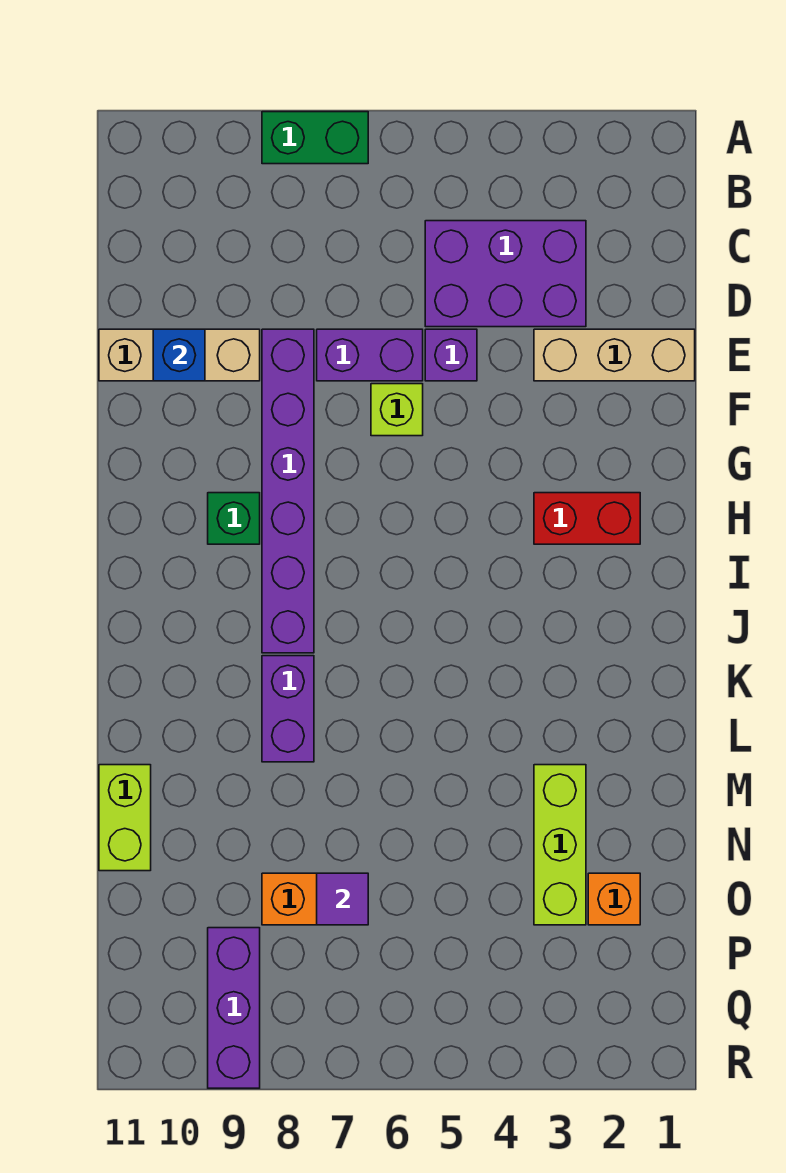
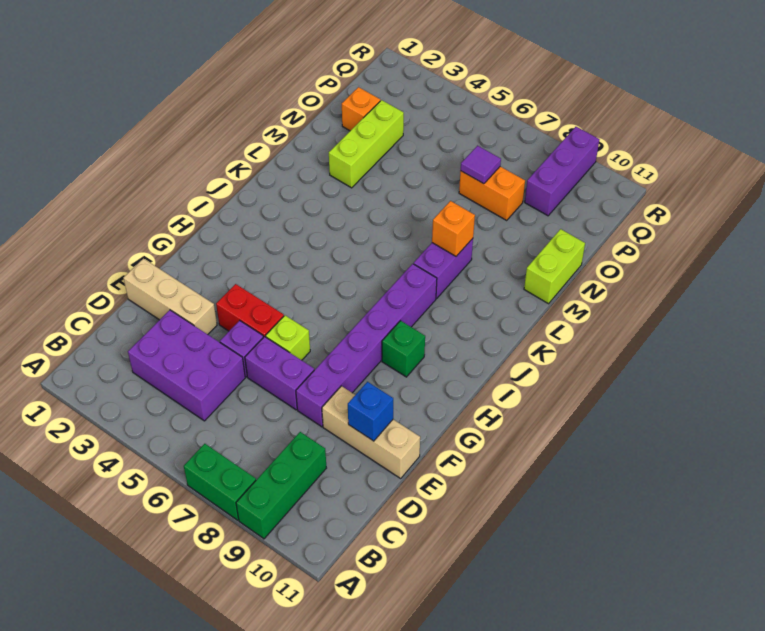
none -> green 1x3 brick [236,432,326,539]
red 1x2 brick [534,493,640,544] -> red 1x2 brick moved to [216,284,284,337]
none -> orange 1x1 brick [432,201,475,256]

